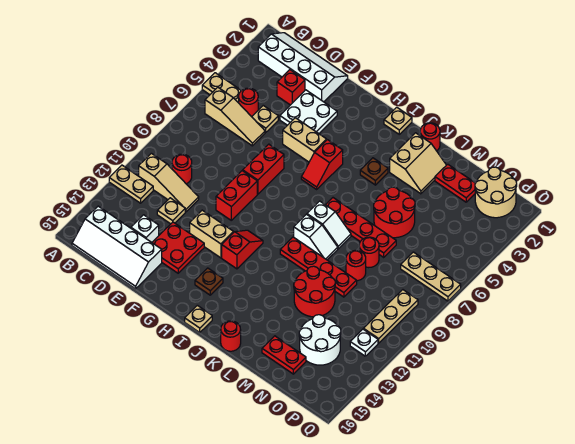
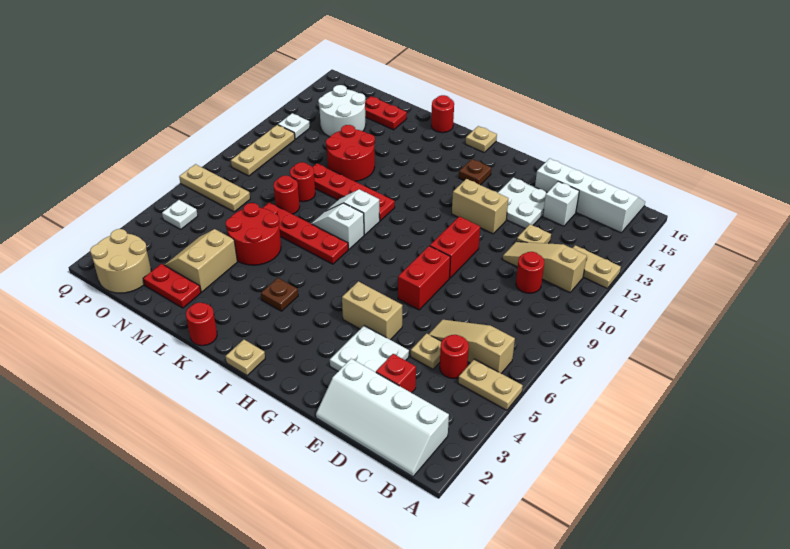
red 2x2 plate [152,222,204,273] -> white 2x2 plate [498,177,547,229]
red 1x2 slope [301,140,343,189] -> none
red 1x2 slope [222,230,263,269] -> none
tan 2x2 slope [390,133,446,194] -> tan 2x2 slope moved to [165,229,237,292]
none -> white 1x1 plate [162,200,198,229]

